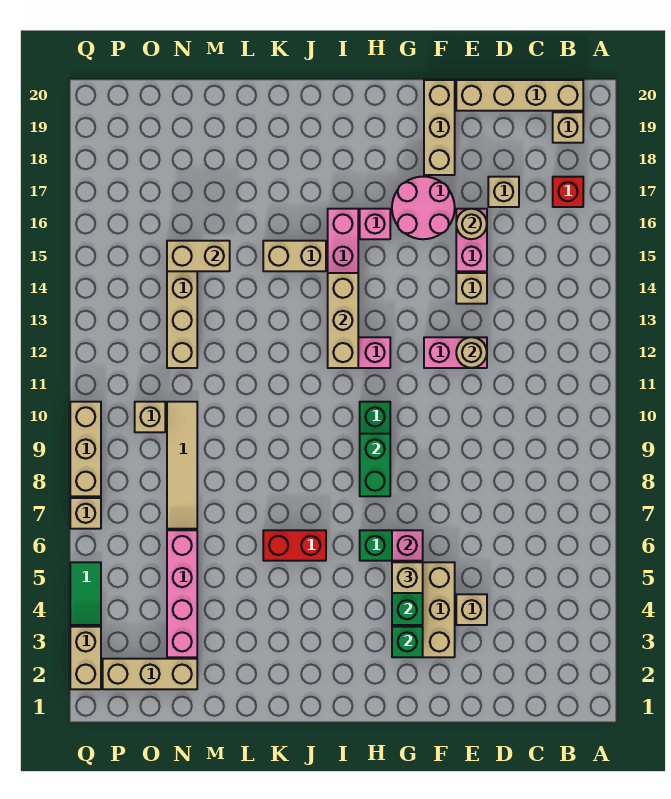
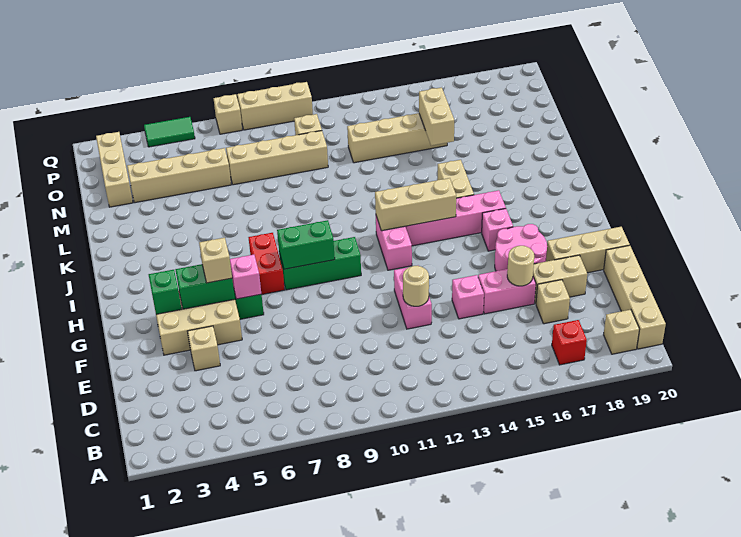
tan 1x1 brick [456,273,487,304] -> pink 1x1 brick [452,275,484,319]
red 1x2 brick [263,530,326,561] -> red 1x2 brick moved to [248,233,285,294]
pink 1x4 brick [167,530,197,657] -> tan 1x4 brick [127,148,231,203]
tan 1x4 tile [167,402,197,529] -> tan 1x4 brick [226,131,328,185]
tan 1x2 brick [70,627,101,689] -> tan 1x2 brick moved to [533,255,587,303]

